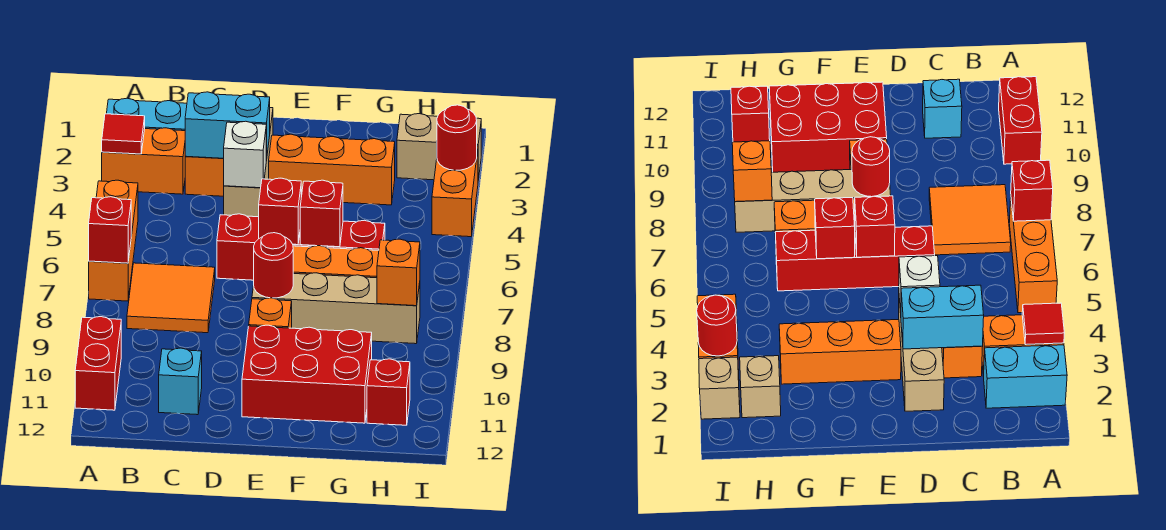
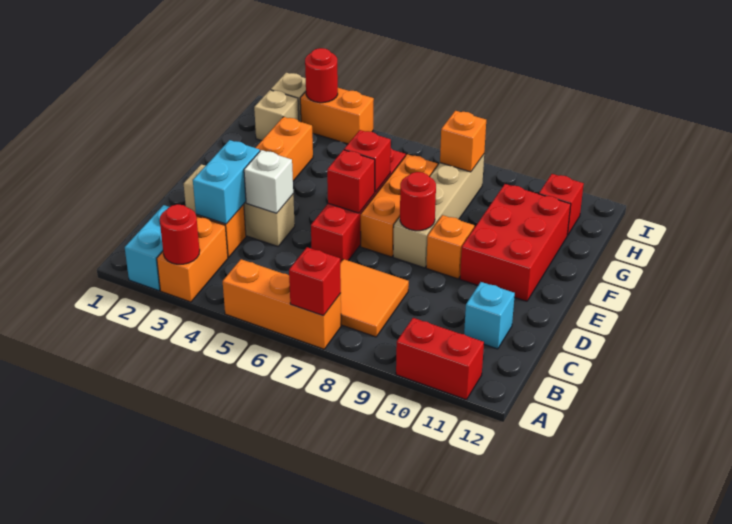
red 1x1 tile [102,114,145,154] -> red 1x1 round brick [160,204,200,264]

